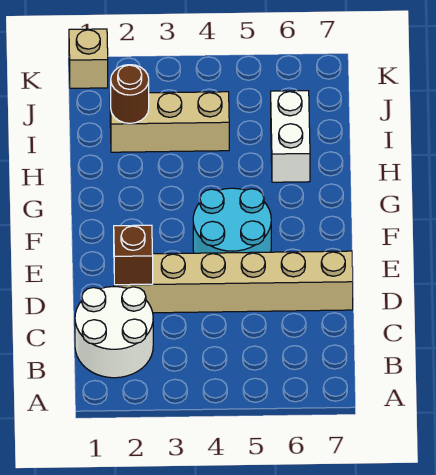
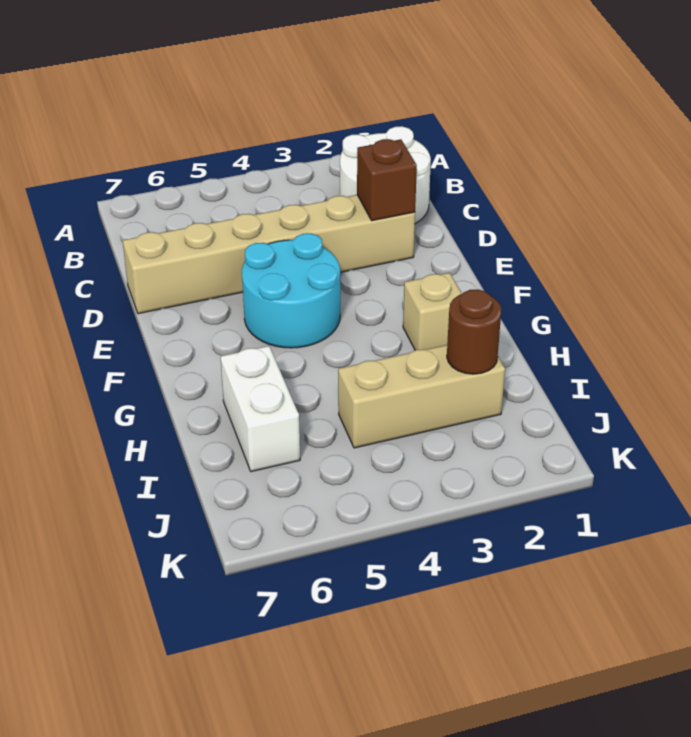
tan 1x1 brick [69,29,108,88] -> tan 1x1 brick moved to [403,273,462,350]

